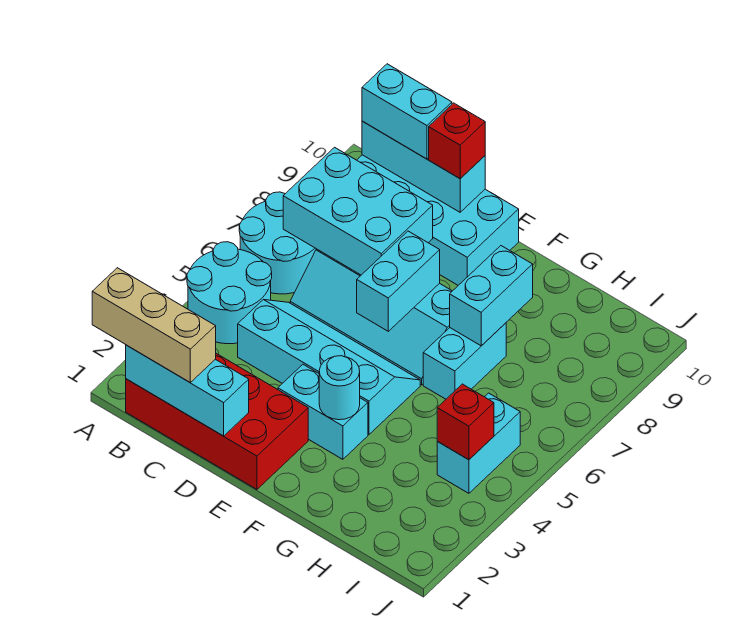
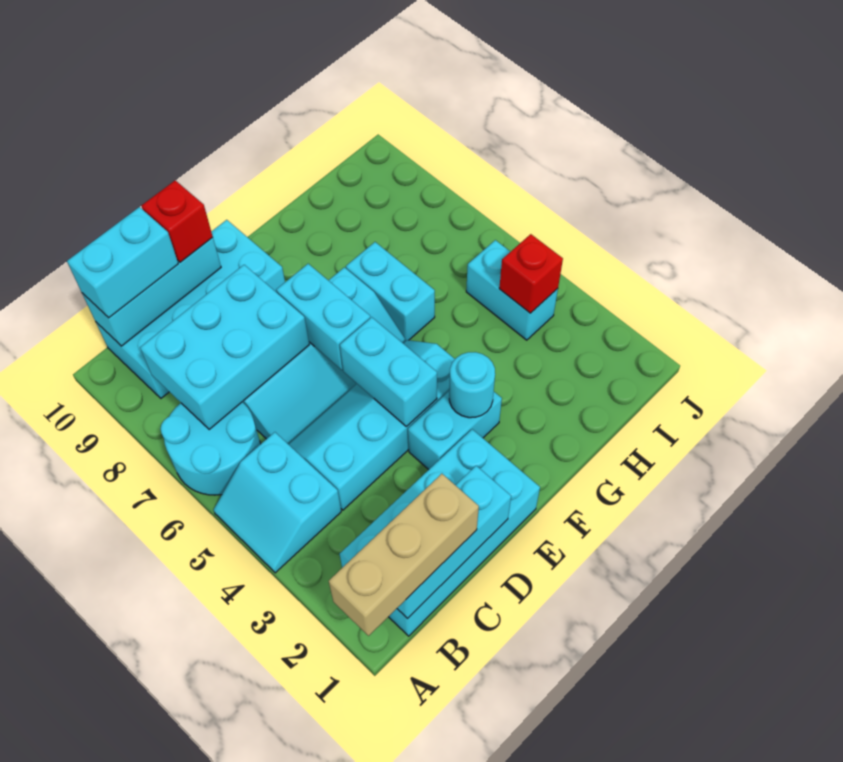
cyan 2x2 round brick [187,242,272,344] -> cyan 2x2 slope [214,432,341,573]
red 2x4 brick [126,354,308,489] -> cyan 2x4 brick [340,429,540,636]
cyan 1x2 brick [450,246,533,346] -> cyan 1x2 brick moved to [340,317,437,427]

